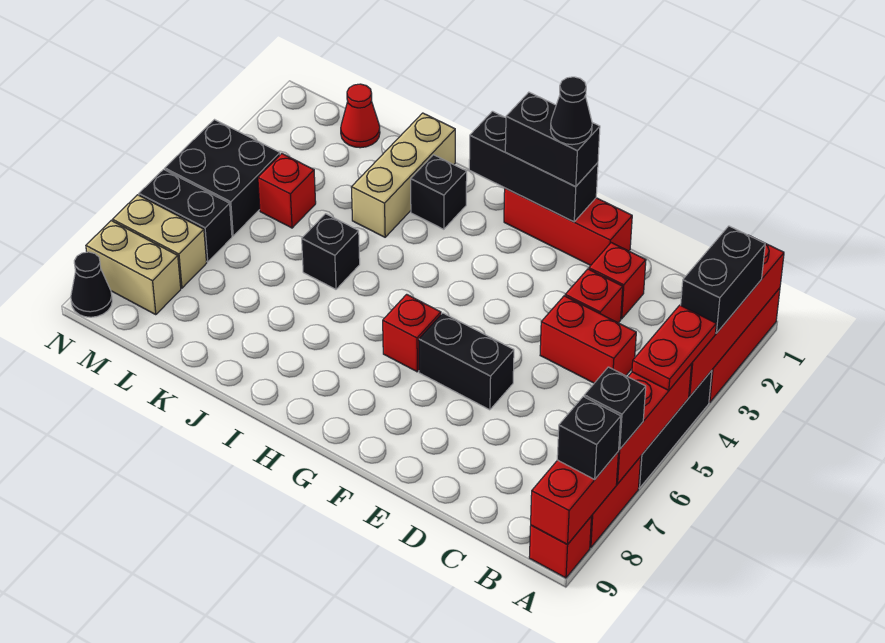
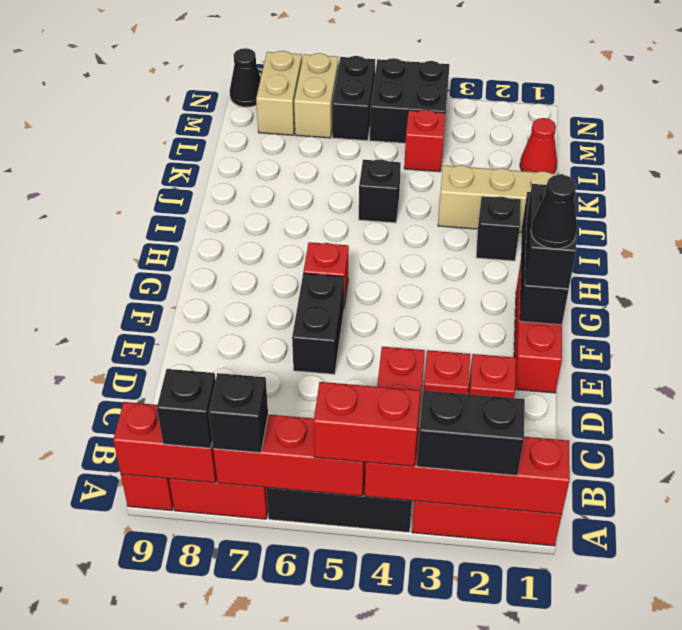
red 1x2 plate [632,305,716,390] -> red 1x2 brick [314,382,420,466]

